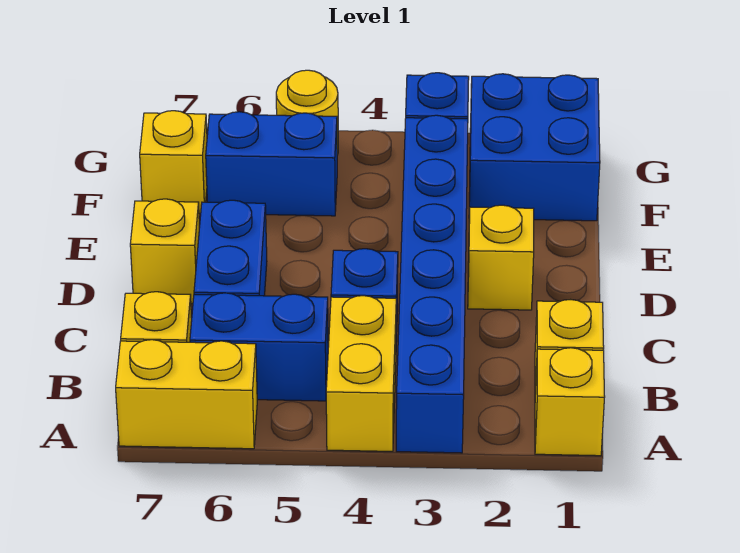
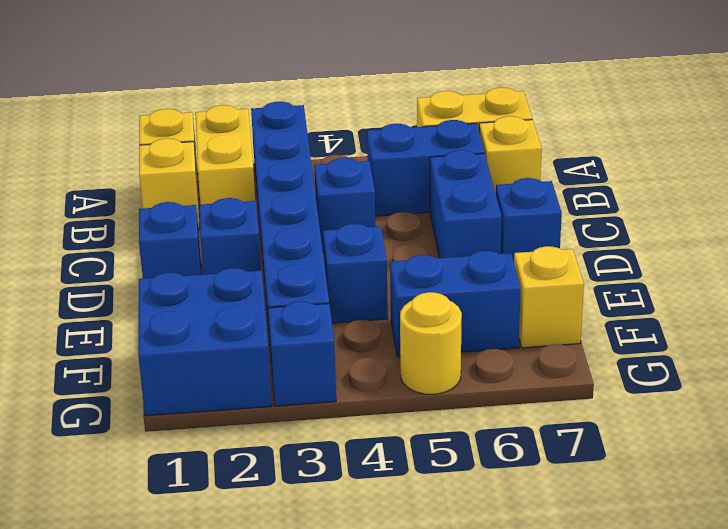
yellow 1x2 brick [326,296,396,451] -> yellow 1x2 brick moved to [195,105,255,205]
none -> blue 1x1 brick [139,202,202,279]
yellow 1x1 brick [468,205,534,310] -> blue 1x1 brick [199,198,261,274]
yellow 1x1 brick [130,199,200,304] -> blue 1x1 brick [496,178,562,261]
none -> blue 1x1 brick [323,224,388,323]

